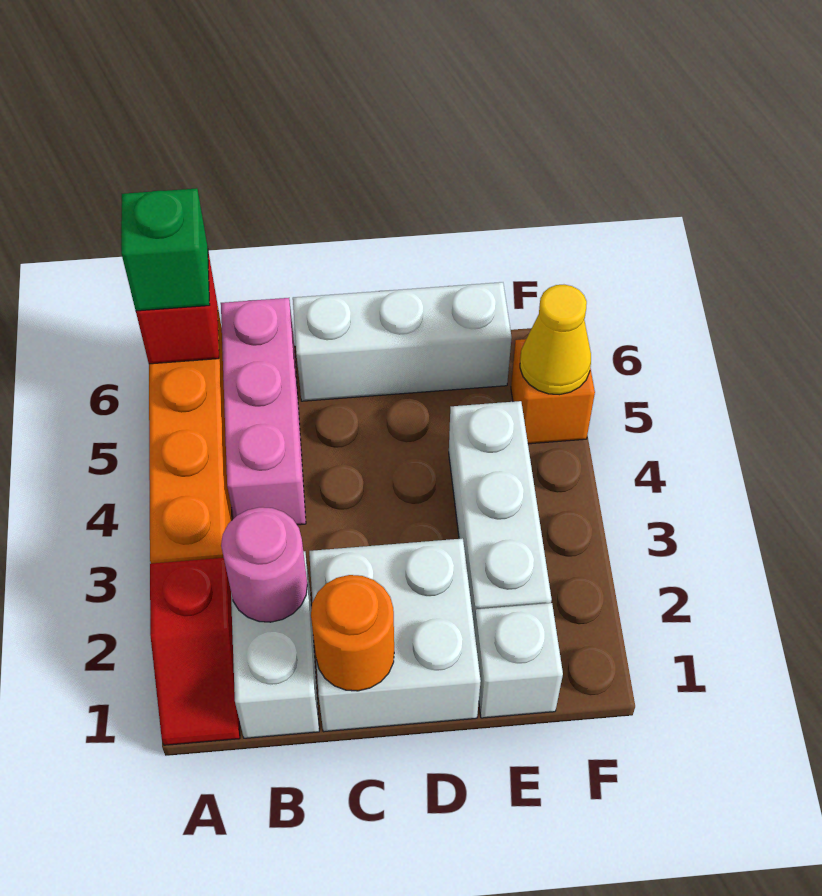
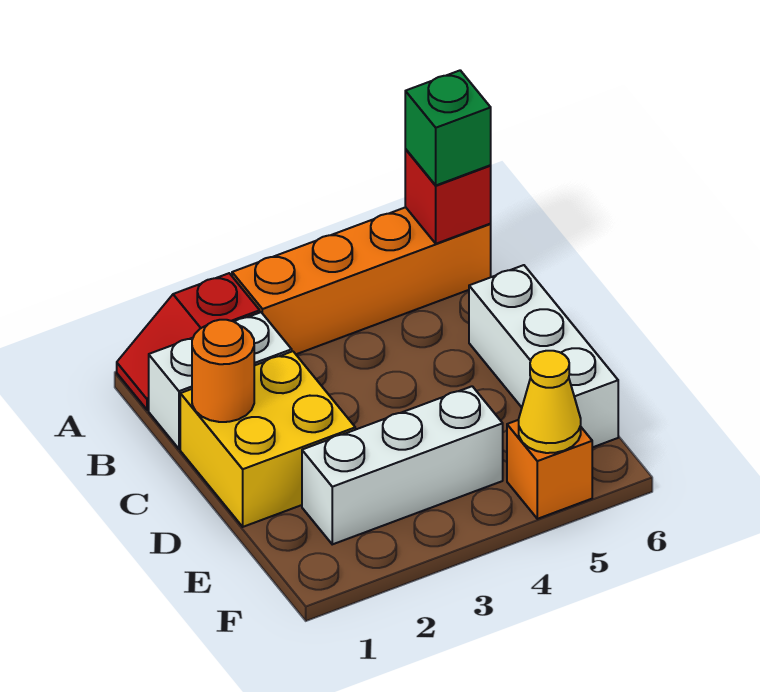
pink 1x1 round brick [221,507,307,622] -> none
pink 1x3 brick [221,298,306,525] -> none
white 2x2 brick [309,538,481,732] -> yellow 2x2 brick [180,351,355,527]
white 1x1 brick [474,603,563,718] -> none

